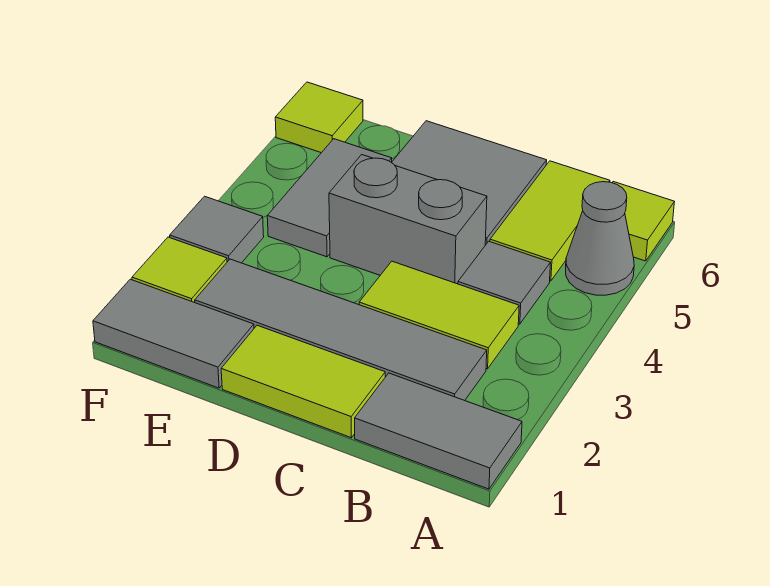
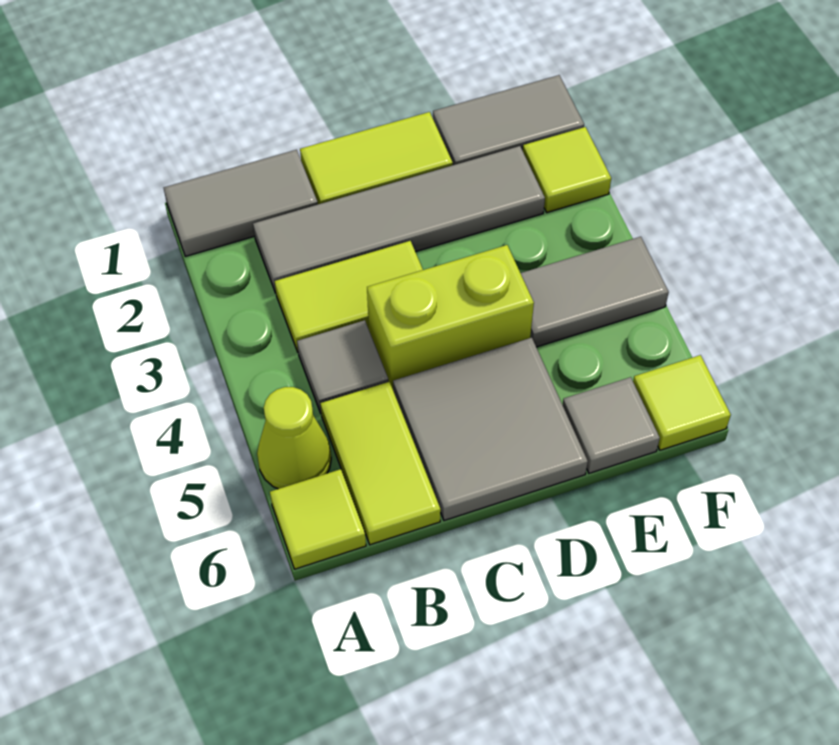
grey 1x1 cone [566,182,634,295] -> lime 1x1 cone [257,387,331,489]
grey 1x2 brick [329,155,487,284] -> lime 1x2 brick [367,245,534,389]
grey 1x2 tile [267,139,392,257] -> grey 1x2 tile turned to [521,237,669,347]
grey 1x1 tile [170,196,264,263] -> grey 1x1 tile moved to [563,377,660,473]

